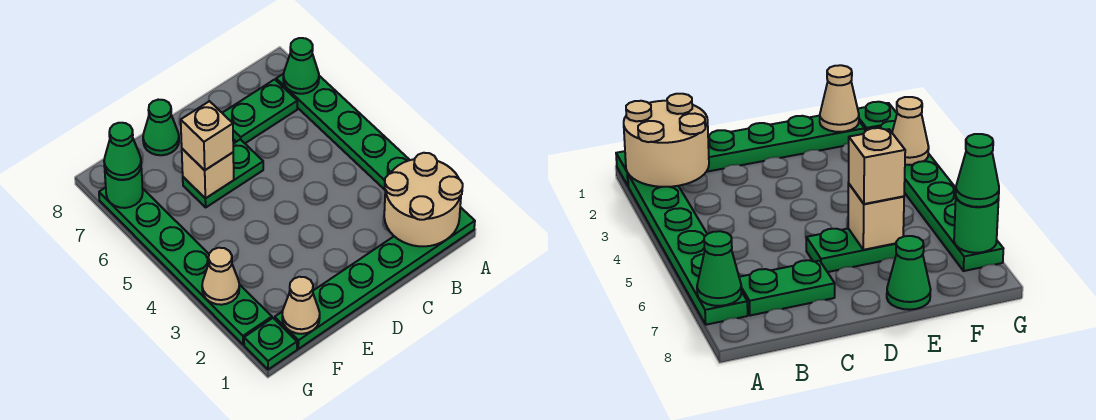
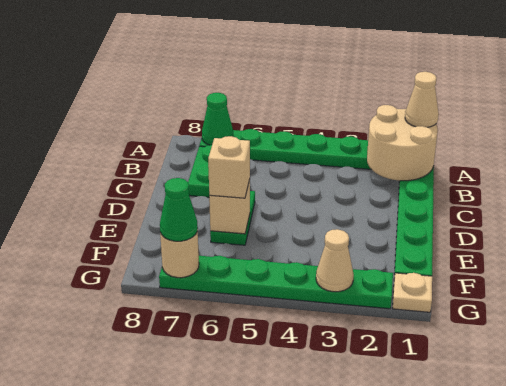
green 1x1 cone [143,100,179,155] -> none
tan 1x1 cone [282,277,320,334] -> tan 1x1 cone moved to [405,72,439,127]
green 1x1 plate [244,318,297,370] -> tan 1x1 plate [393,273,432,312]
green 1x1 round brick [105,169,143,208] -> tan 1x1 round brick [160,229,199,278]

